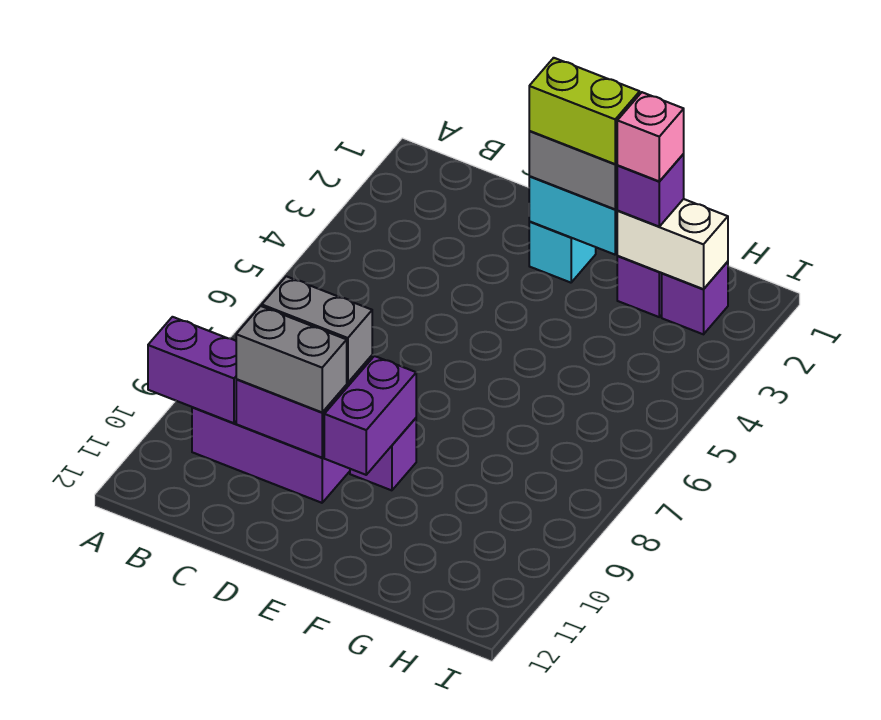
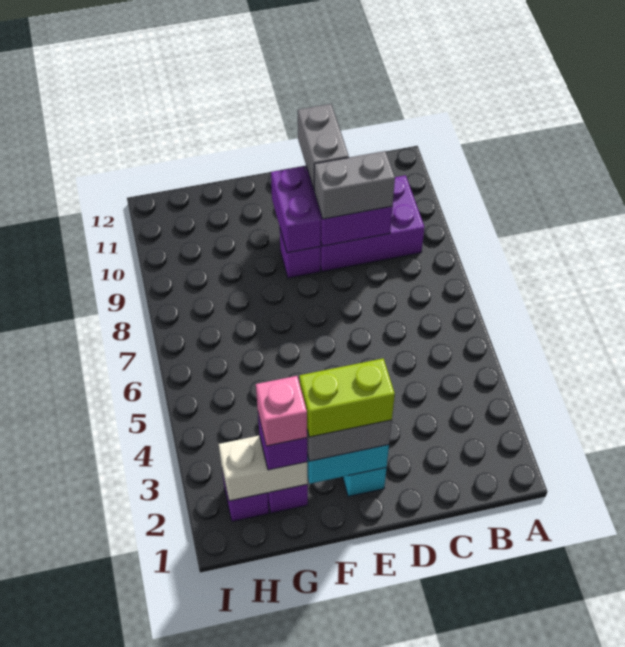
purple 1x2 brick [148,317,236,423] -> none
grey 1x2 brick [236,306,347,412] -> grey 1x2 brick turned to [298,104,349,190]

